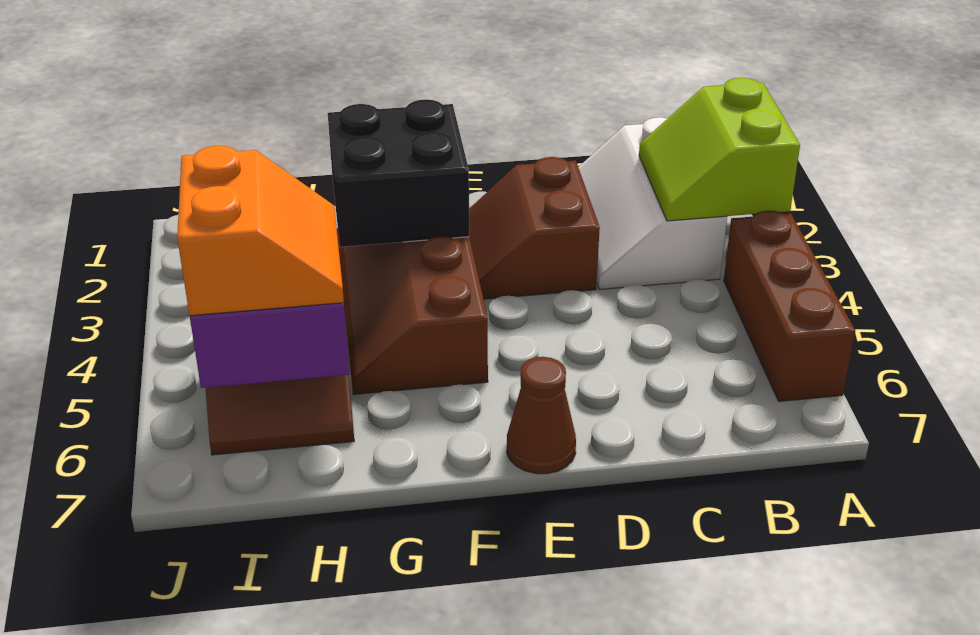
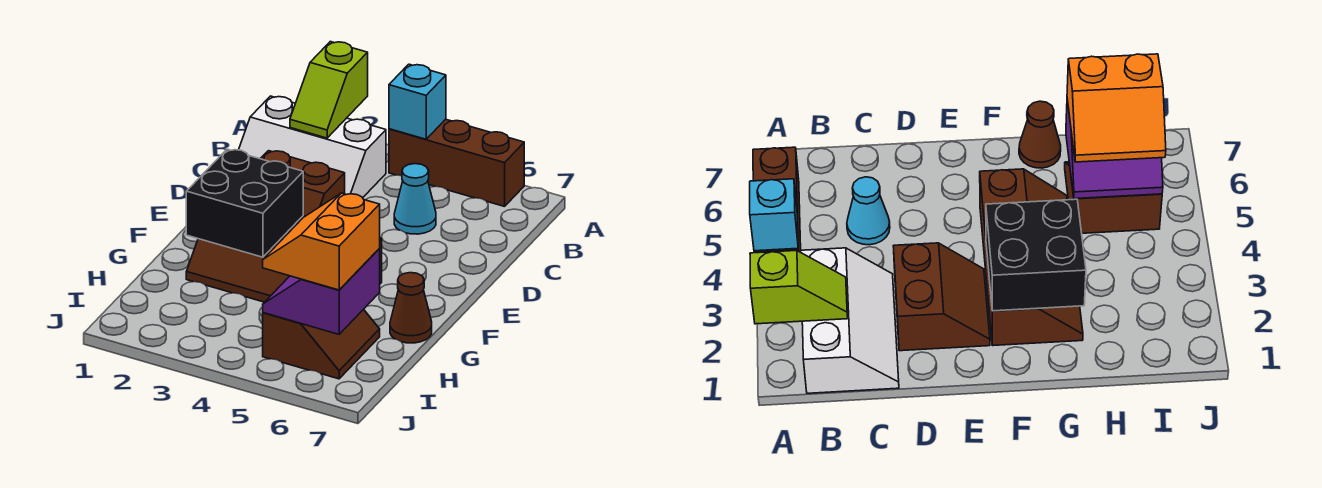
lime 2x2 slope [639,78,800,221] -> lime 1x2 slope [290,42,368,138]
none -> cyan 1x1 brick [389,64,446,139]
none -> cyan 1x1 cone [394,164,436,234]
brown 1x1 cone [507,357,576,474] -> brown 1x1 cone moved to [390,273,432,343]
orange 2x2 slope [177,146,344,316] -> orange 2x2 slope turned to [263,193,380,290]

